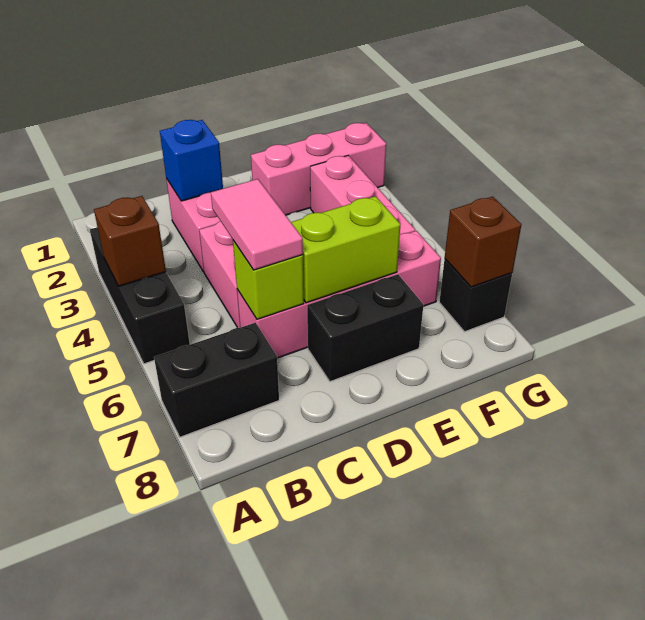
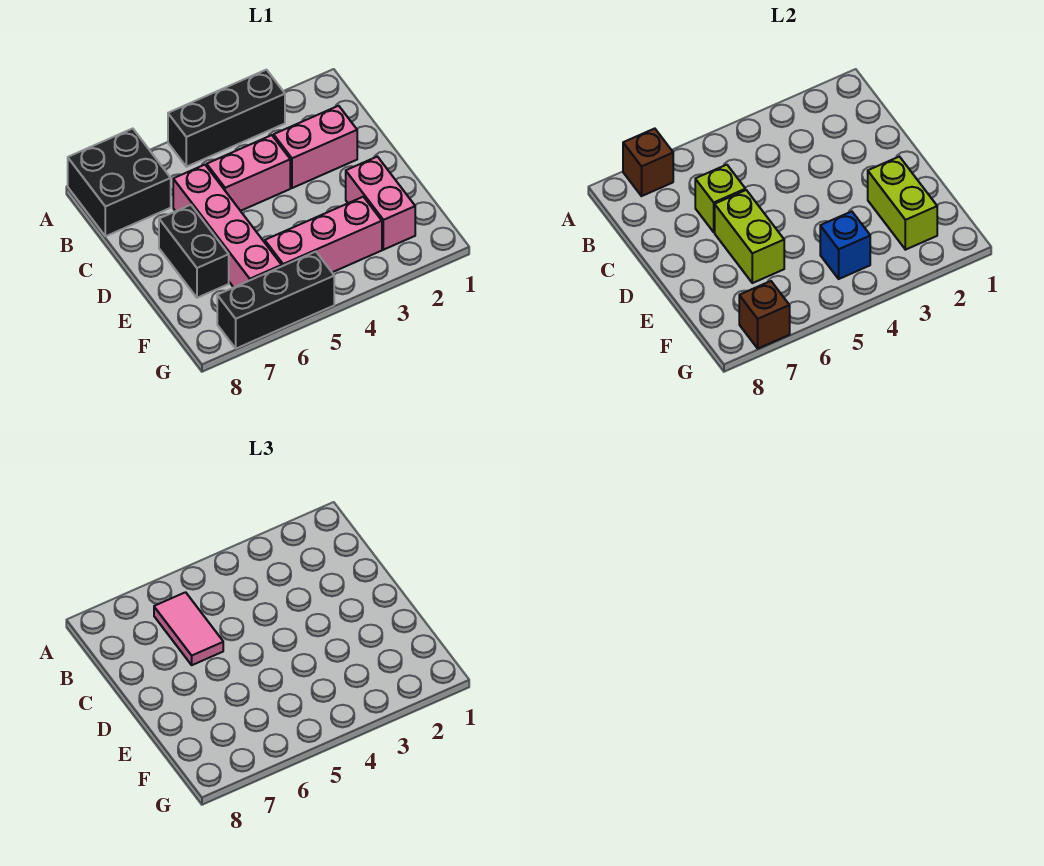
brown 1x1 brick [94,196,166,286] -> brown 1x1 brick moved to [623,129,673,196]
black 1x2 brick [154,323,279,437] -> black 2x2 brick [68,129,171,236]
blue 1x1 brick [160,120,223,201] -> blue 1x1 brick moved to [820,211,870,279]
pink 1x2 tile [211,179,303,270] -> pink 1x2 tile turned to [154,592,223,665]
pink 1x3 brick [251,123,386,215] -> pink 1x2 brick [346,157,415,250]
none -> lime 1x2 brick [868,157,937,250]
black 1x1 brick [439,259,512,332] -> black 1x3 brick [217,252,334,348]

